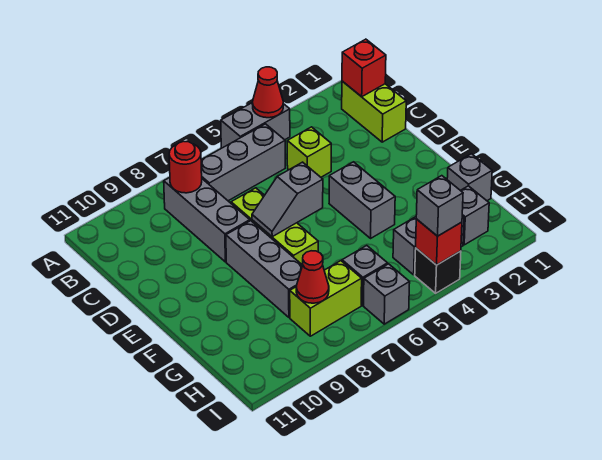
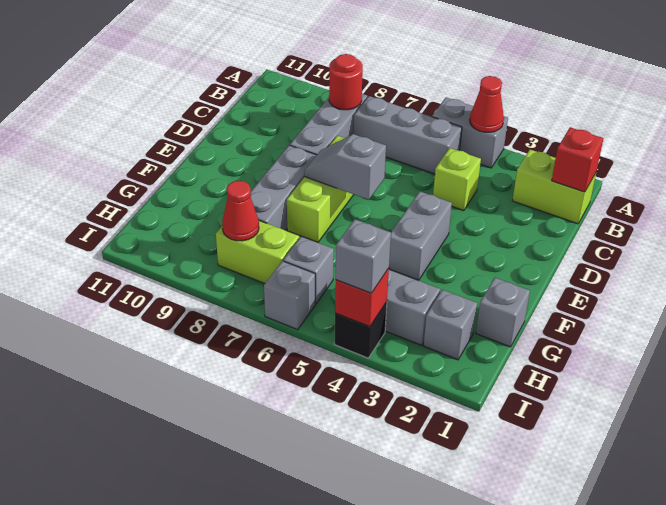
lime 1x2 brick [342,81,406,142] -> lime 1x2 brick turned to [512,150,596,224]

